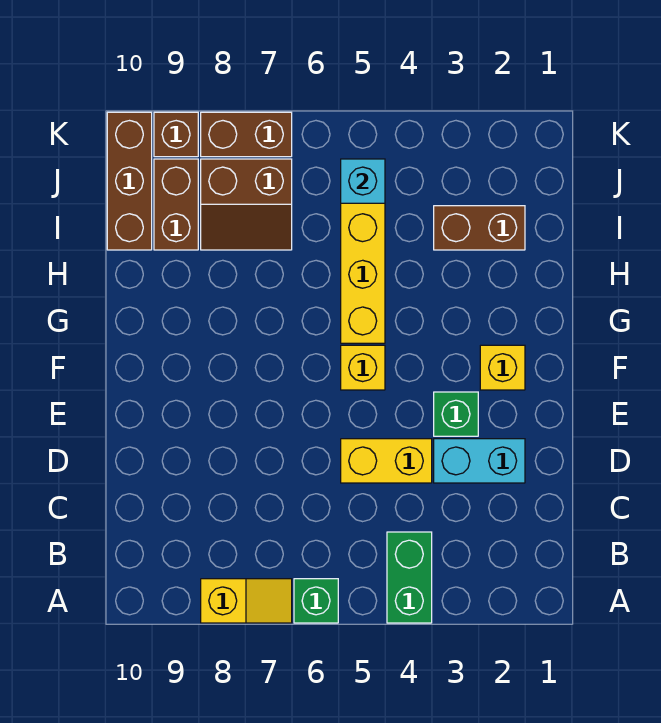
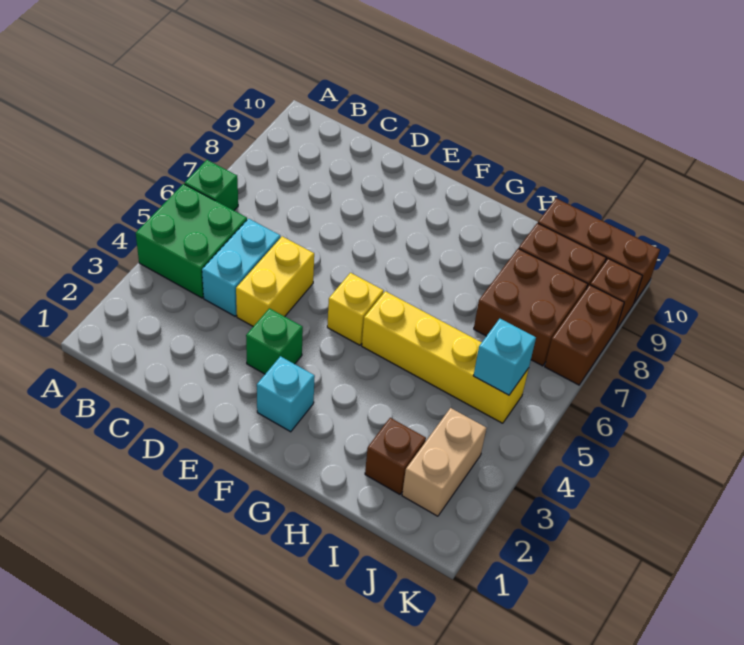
green 1x2 brick [387,532,432,623] -> green 2x2 brick [136,184,247,298]
yellow 1x2 slope [201,579,292,623] -> none
cyan 1x2 brick [434,439,525,483] -> cyan 1x2 brick moved to [202,219,280,316]
yellow 1x1 brick [480,345,525,390] -> cyan 1x1 brick [257,356,315,432]
brown 1x2 brick [434,206,525,250] -> brown 1x1 brick [365,418,426,494]
brown 2x2 slope [201,159,292,250] -> brown 2x2 brick [474,248,588,366]
none -> tan 1x2 brick [402,408,486,516]

